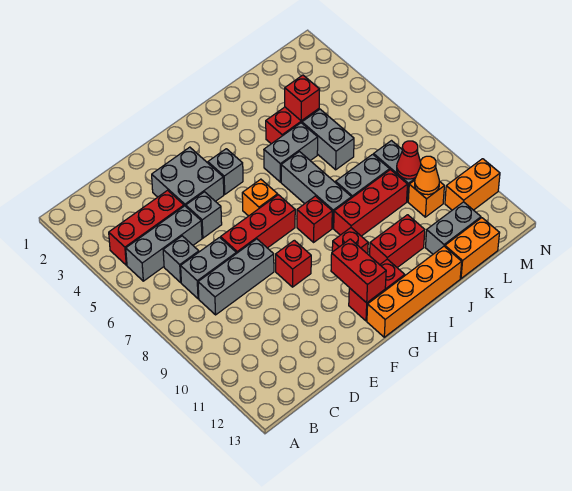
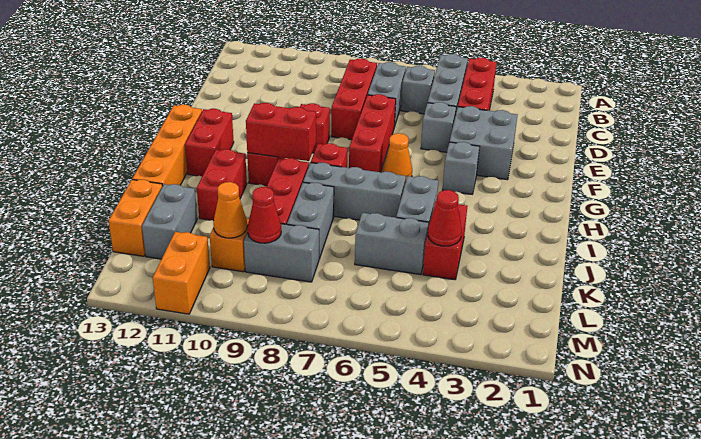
grey 1x3 brick [198,239,274,315] -> red 1x3 brick [331,58,377,140]
orange 1x1 brick [242,179,278,216] -> orange 1x1 cone [382,133,412,182]
red 1x2 brick [331,239,386,303] -> red 1x2 brick moved to [246,103,316,161]
red 1x1 brick [285,75,320,121] -> red 1x1 cone [428,190,462,246]

